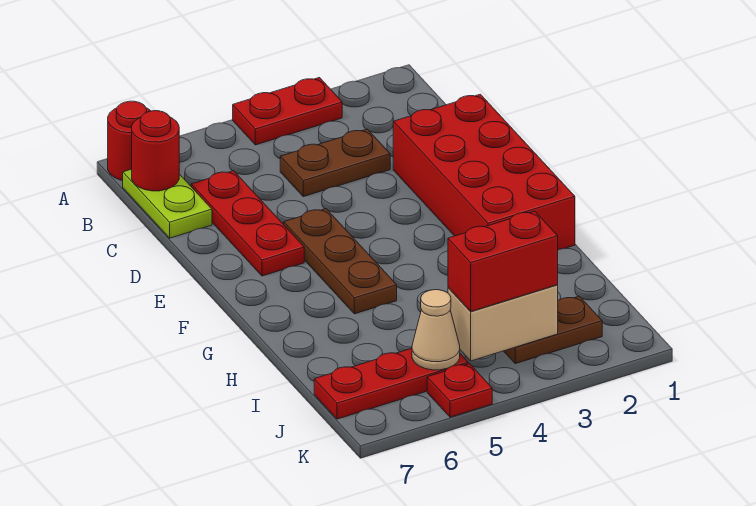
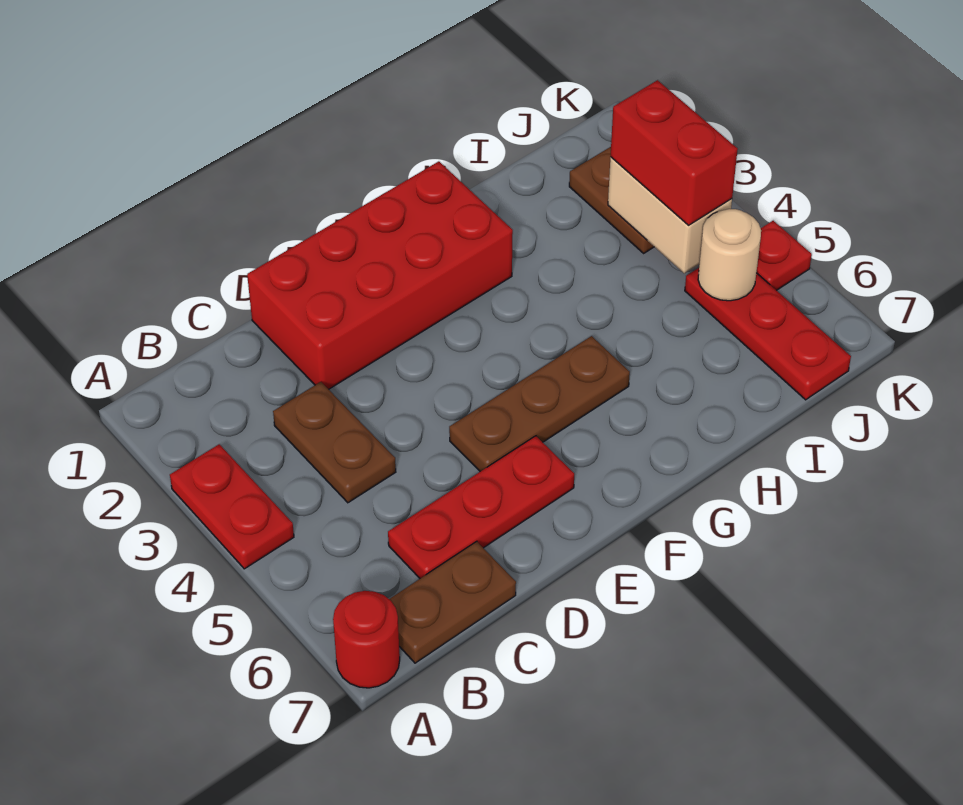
lime 1x2 plate [123,169,212,238] -> brown 1x2 plate [389,541,516,663]
red 1x1 round brick [132,111,179,191] -> none
tan 1x1 cone [412,290,460,370] -> tan 1x1 round brick [698,209,761,301]

